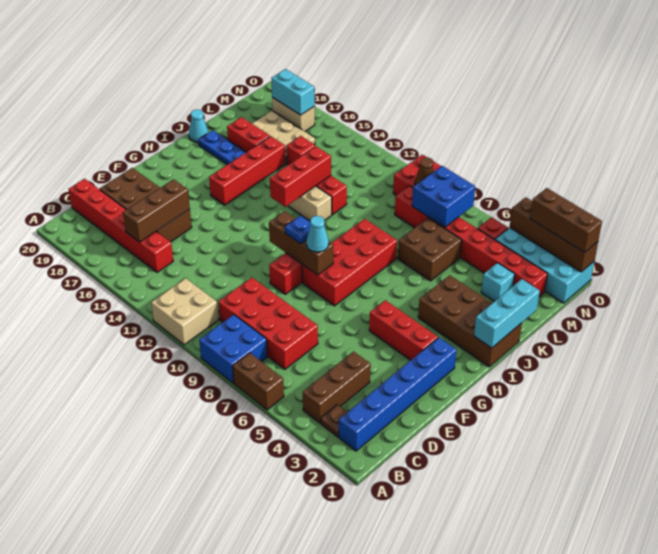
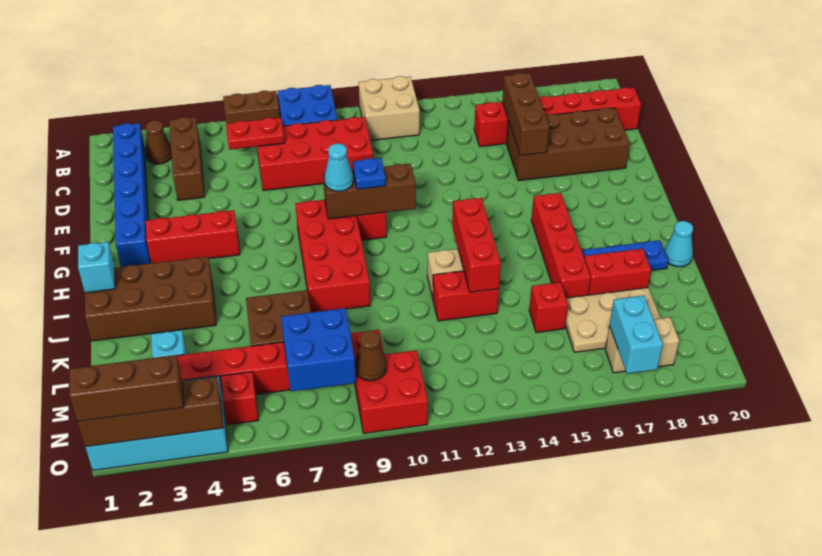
brown 1x1 plate [321,405,347,437] -> brown 1x1 cone [146,120,172,164]
none -> red 1x2 plate [226,118,284,150]
cyan 1x3 brick [474,279,540,348] -> cyan 1x1 brick [78,242,115,293]
cyan 1x2 brick [271,69,315,115] -> cyan 1x2 brick turned to [609,296,663,374]

